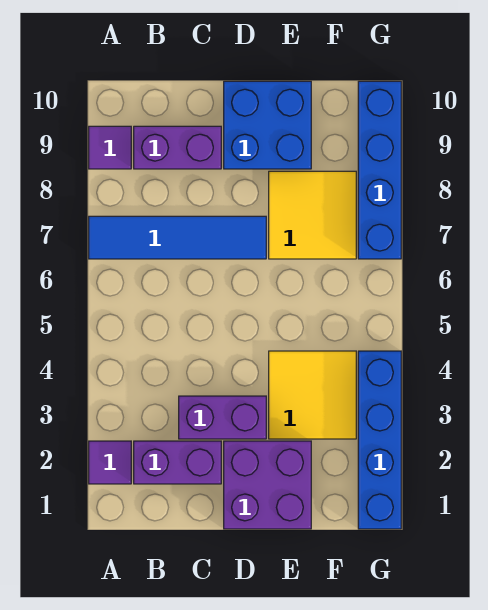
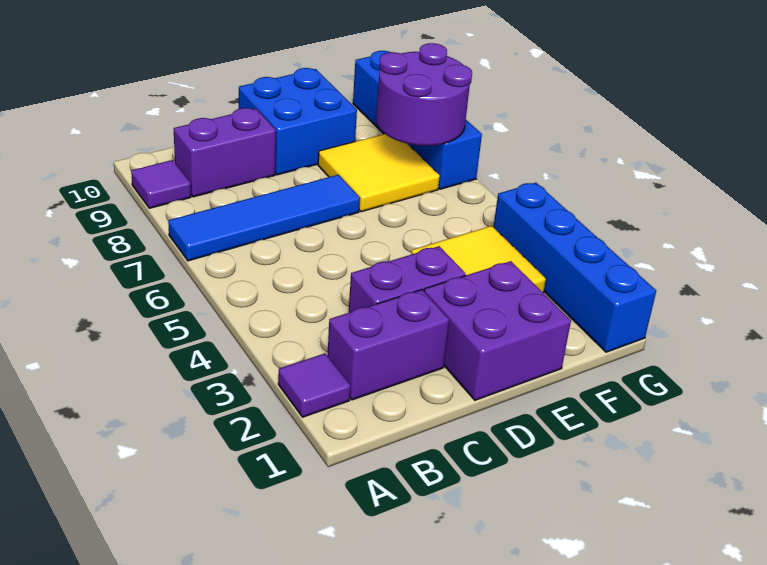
none -> purple 2x2 round brick [376,43,472,146]

